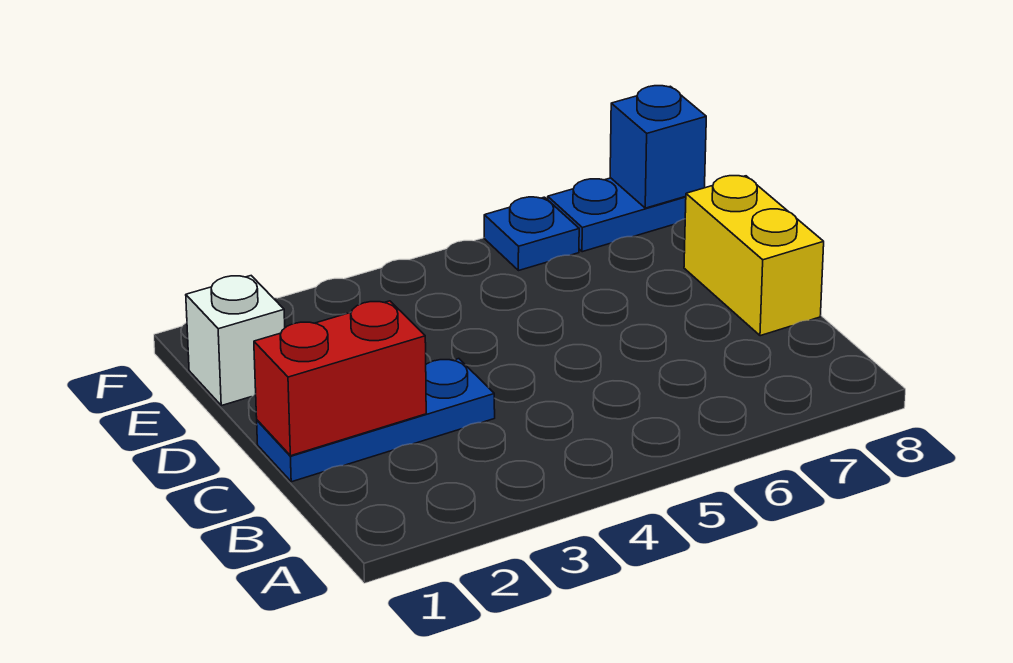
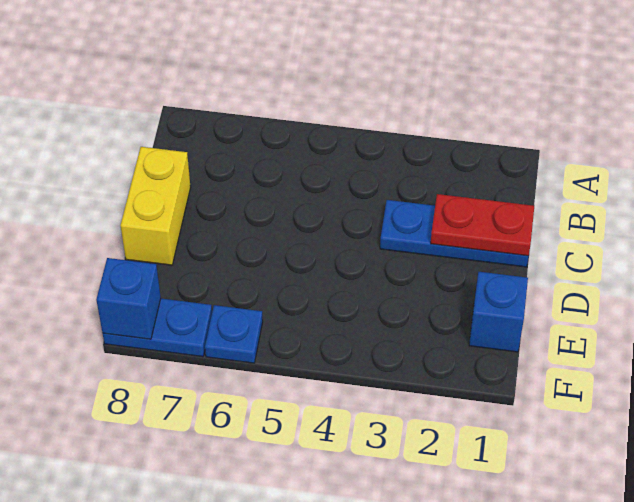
red 1x2 brick [254,301,426,456] -> red 1x2 plate [431,194,534,256]
white 1x1 brick [186,276,285,406] -> blue 1x1 brick [469,272,528,352]

